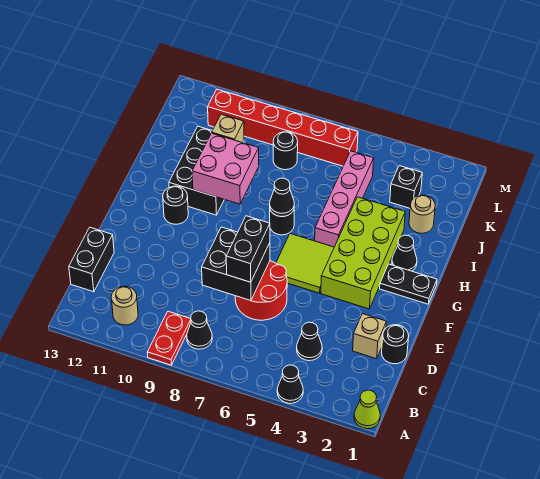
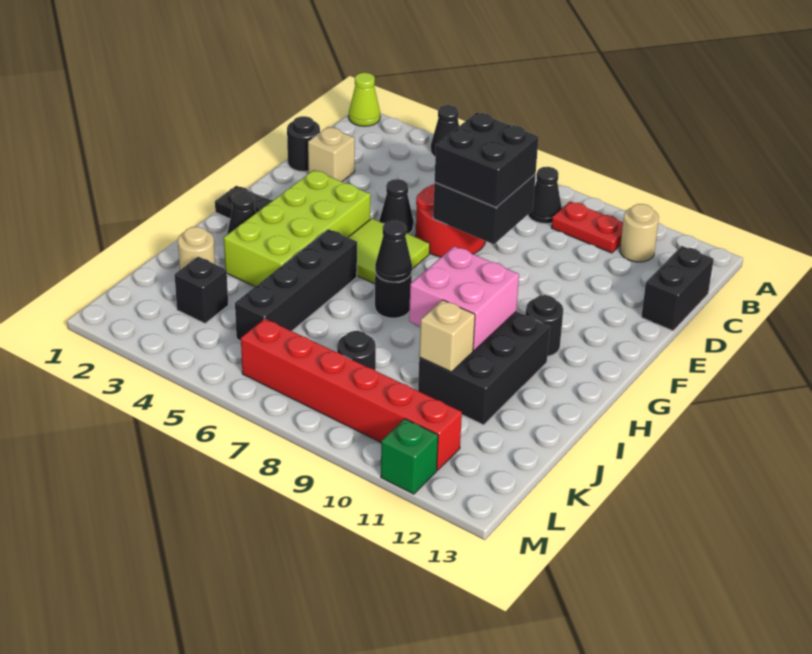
red 1x2 plate [147,311,191,365] -> red 1x2 plate turned to [551,201,623,253]
black 1x1 cone [297,322,322,361] -> black 1x1 cone moved to [379,179,414,234]
black 1x2 brick [226,216,270,282] -> black 2x2 brick [435,113,539,207]
pink 1x4 brick [315,151,374,247] -> black 1x4 brick [235,229,357,341]
none -> green 1x1 brick [381,419,438,494]

